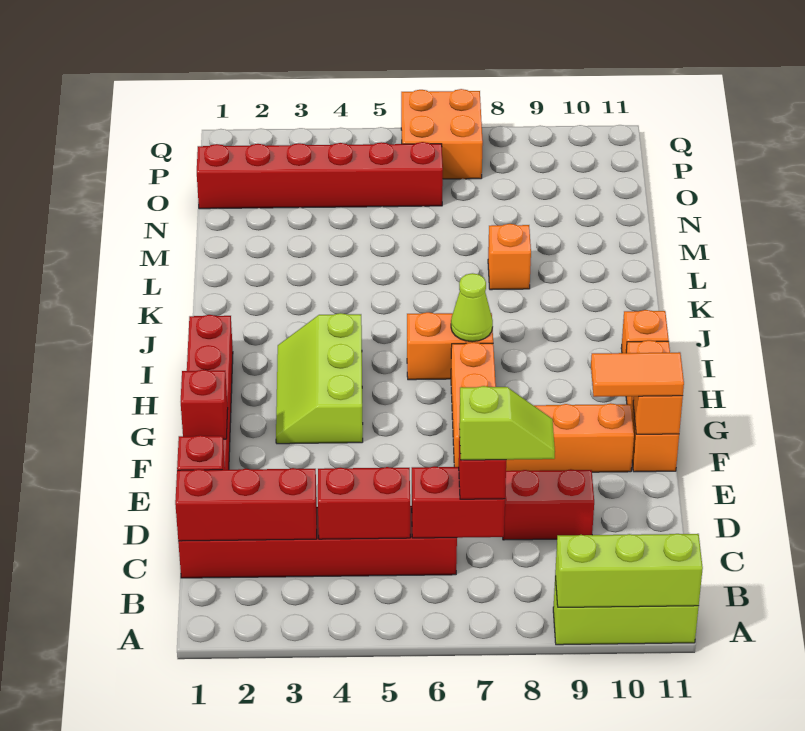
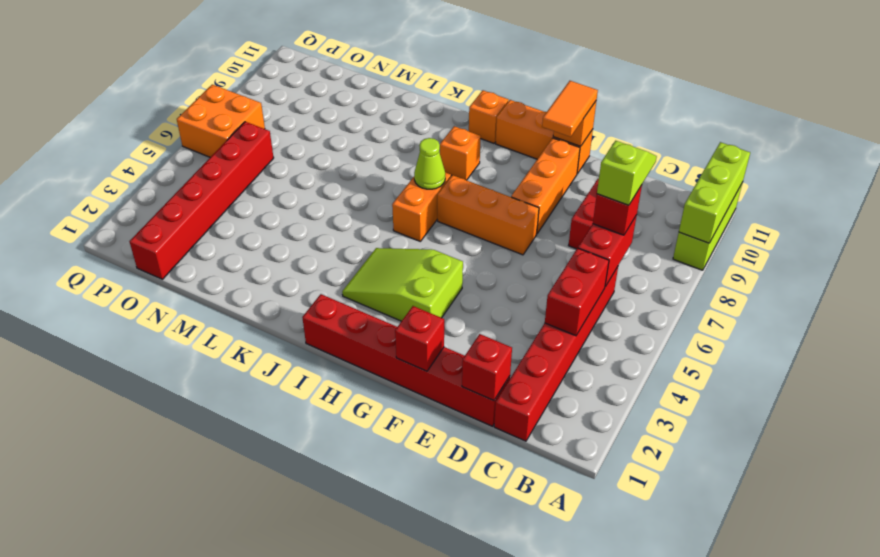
red 1x3 brick [175,468,317,541] -> none
lime 2x3 slope [276,313,363,444] -> lime 2x3 slope turned to [342,248,463,321]
orange 1x1 brick [488,224,531,290] -> orange 1x1 brick moved to [440,126,481,180]

